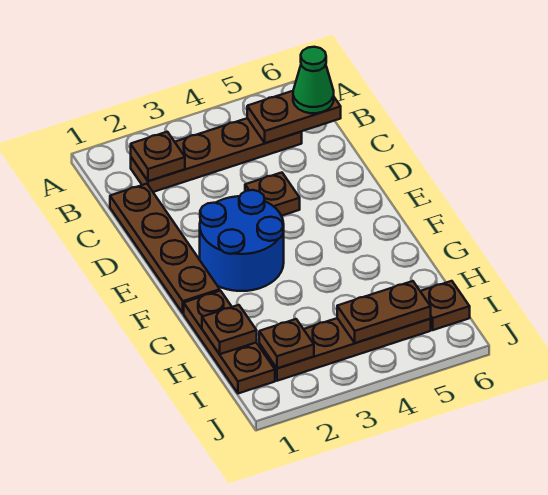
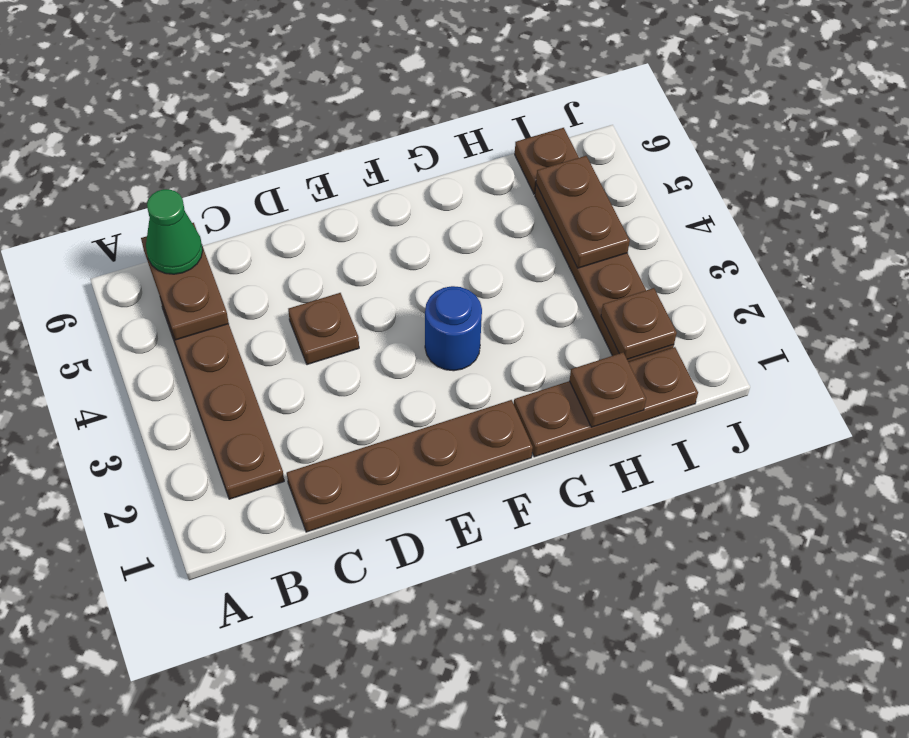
brown 1x1 plate [131,132,185,181] -> none
blue 2x2 round brick [200,190,284,291] -> blue 1x1 round brick [425,286,482,371]

